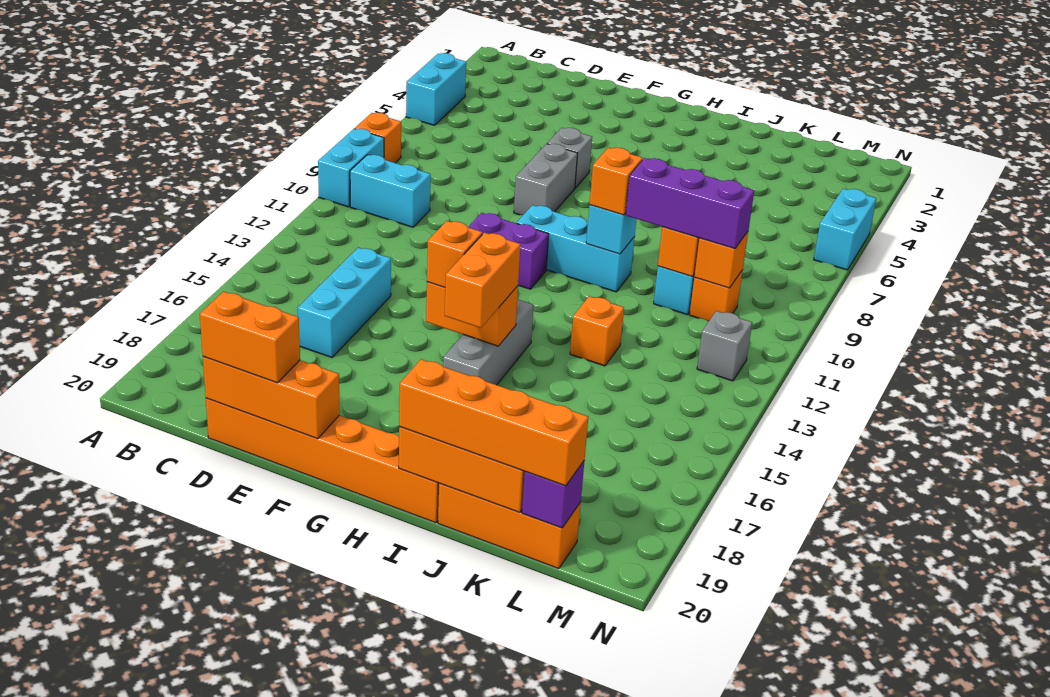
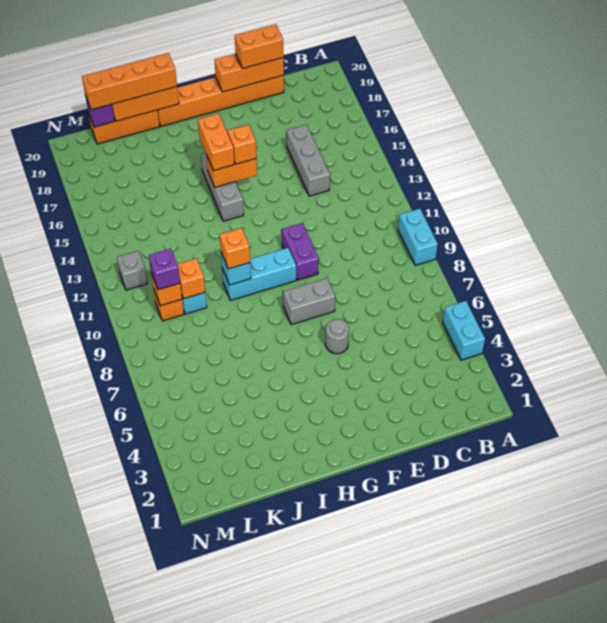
orange 1x1 brick [355,113,401,163] -> none
cyan 1x2 brick [350,155,431,227] -> none
cyan 1x3 brick [298,248,391,357] -> grey 1x3 brick [286,125,330,196]
grey 1x1 brick [547,128,592,188] -> grey 1x1 round brick [326,319,349,354]
grey 1x2 brick [514,144,578,215] -> grey 1x2 brick turned to [283,278,335,325]
purple 1x2 brick [468,213,549,289] -> purple 1x2 brick turned to [282,223,319,280]
purple 1x3 brick [626,158,754,249] -> purple 1x1 brick [149,249,180,290]
orange 1x1 brick [570,296,624,366] -> none
cyan 1x2 brick [814,189,876,270] -> none

